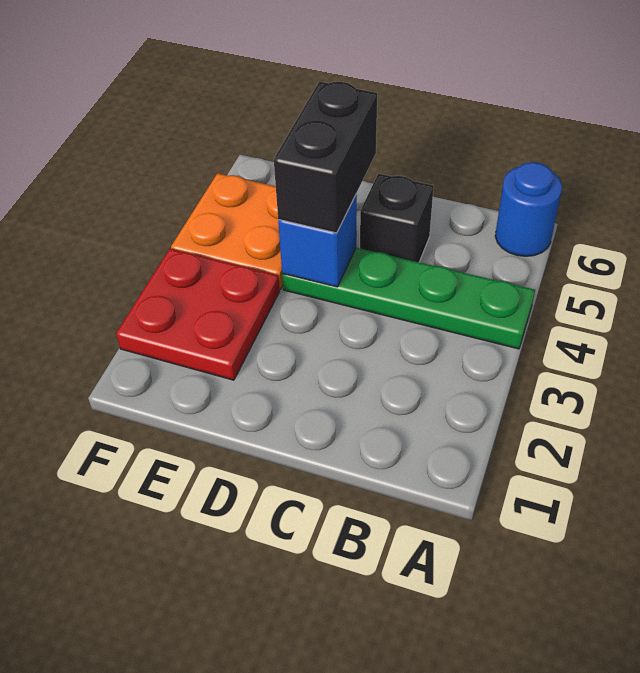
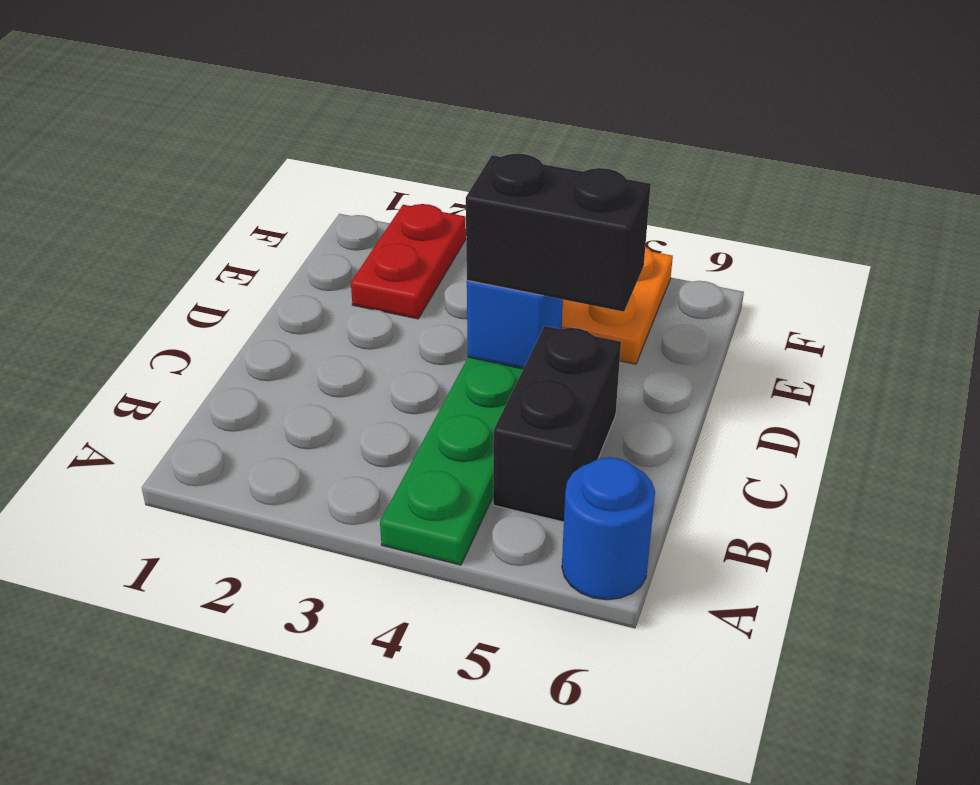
black 1x1 brick [360,174,434,262] -> black 1x2 brick [493,326,621,522]
red 2x2 plate [116,249,280,380] -> red 1x2 plate [351,204,466,319]

